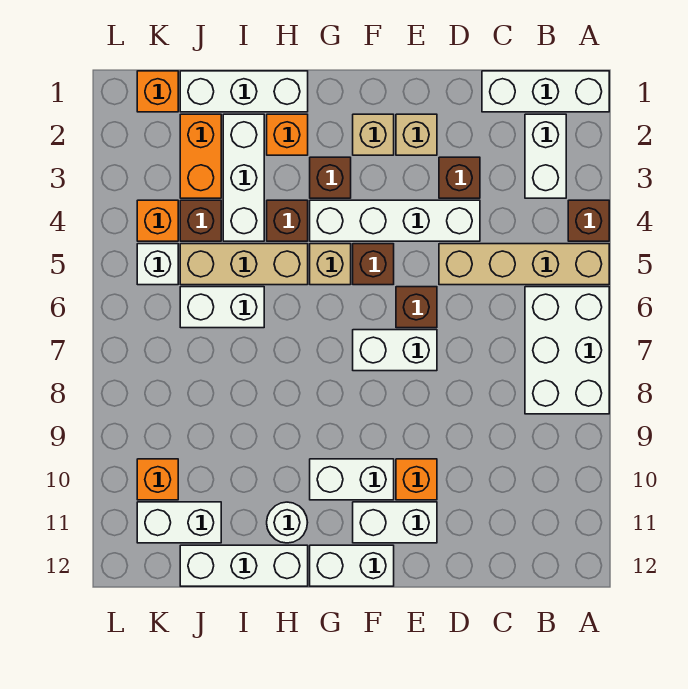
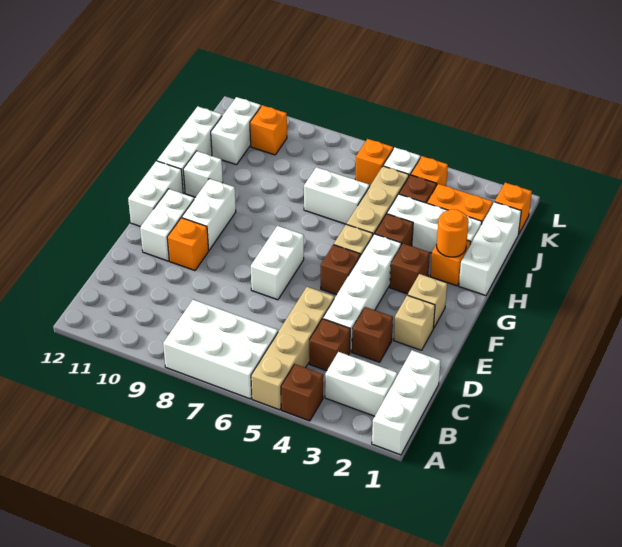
brown 1x1 brick [396,287,437,328] -> brown 1x1 brick moved to [309,319,350,371]
none -> orange 1x1 round brick [437,209,469,257]
white 1x1 round brick [267,502,308,543] -> white 1x1 brick [183,151,223,197]
white 1x2 brick [180,287,264,328] -> white 1x2 brick turned to [304,167,369,224]
none -> orange 1x1 brick [355,139,393,186]

